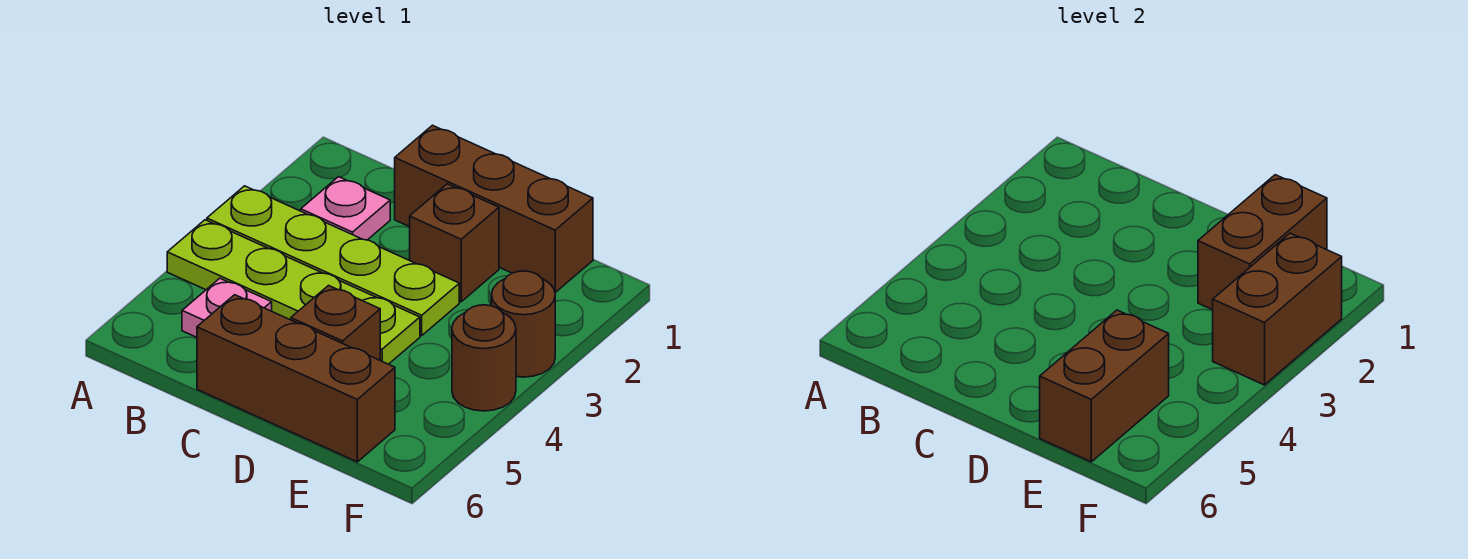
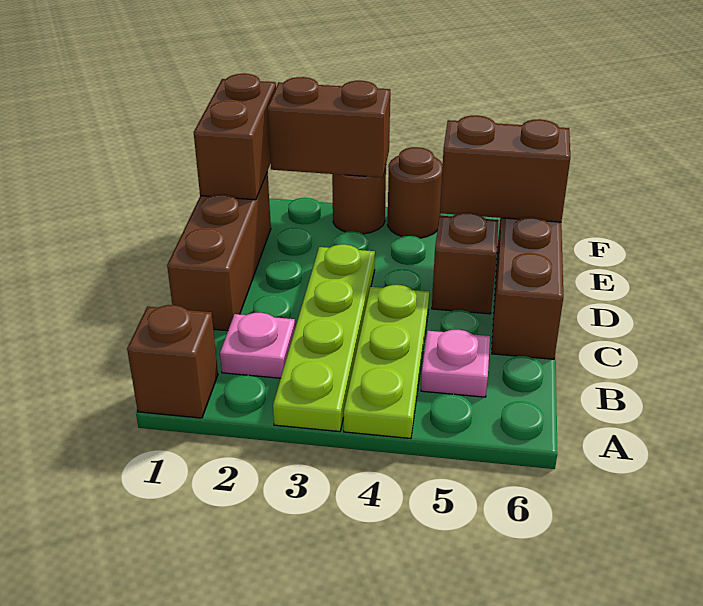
lime 1x4 plate [167,220,420,364] -> lime 1x3 plate [344,285,429,438]
brown 1x1 brick [410,184,499,302] -> brown 1x1 brick moved to [127,305,218,418]
brown 1x2 brick [1198,175,1327,310] -> brown 1x2 brick turned to [194,74,276,200]

